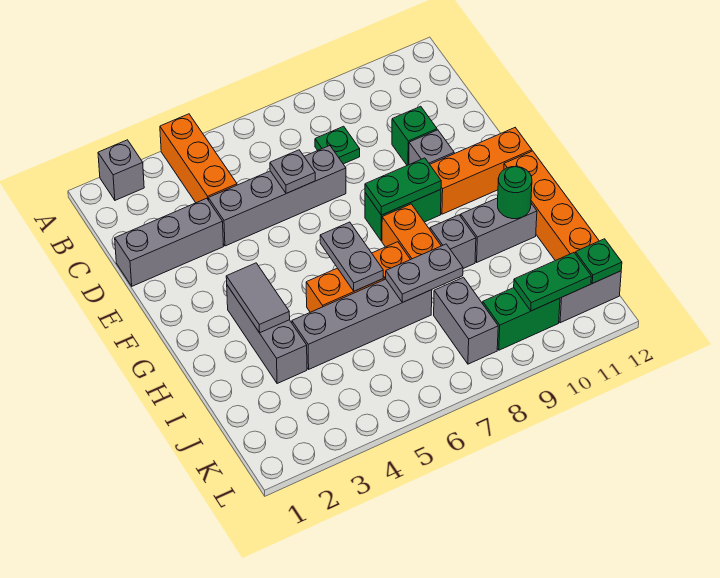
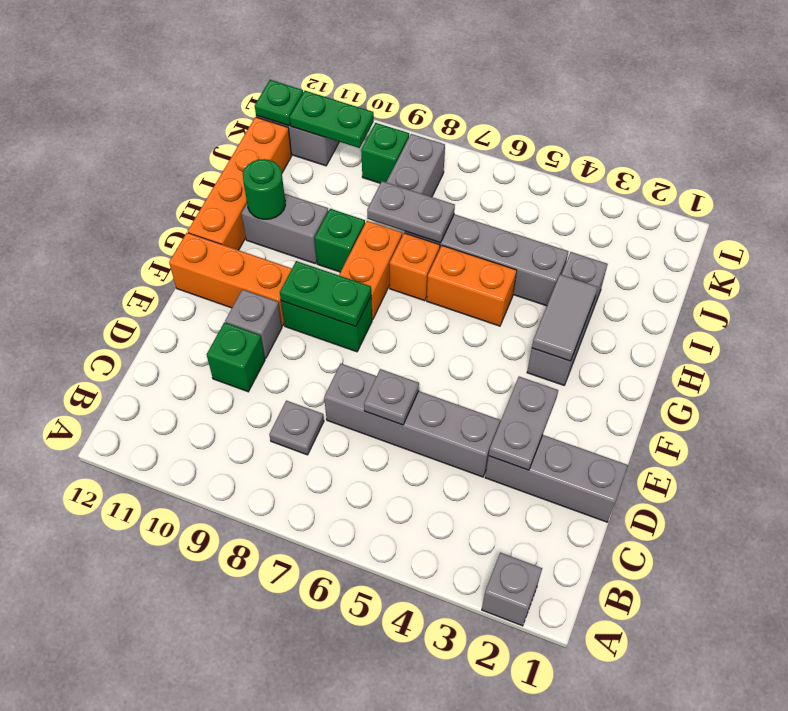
orange 1x3 brick [160,114,237,203] -> none
green 1x1 plate [315,126,360,164] -> grey 1x1 plate [269,401,324,455]
grey 1x2 plate [320,222,383,291] -> grey 1x2 plate moved to [489,377,558,470]
grey 1x1 brick [430,215,476,269] -> green 1x1 brick [315,209,365,272]
green 1x2 brick [483,288,560,350] -> green 1x1 brick [361,123,409,183]

